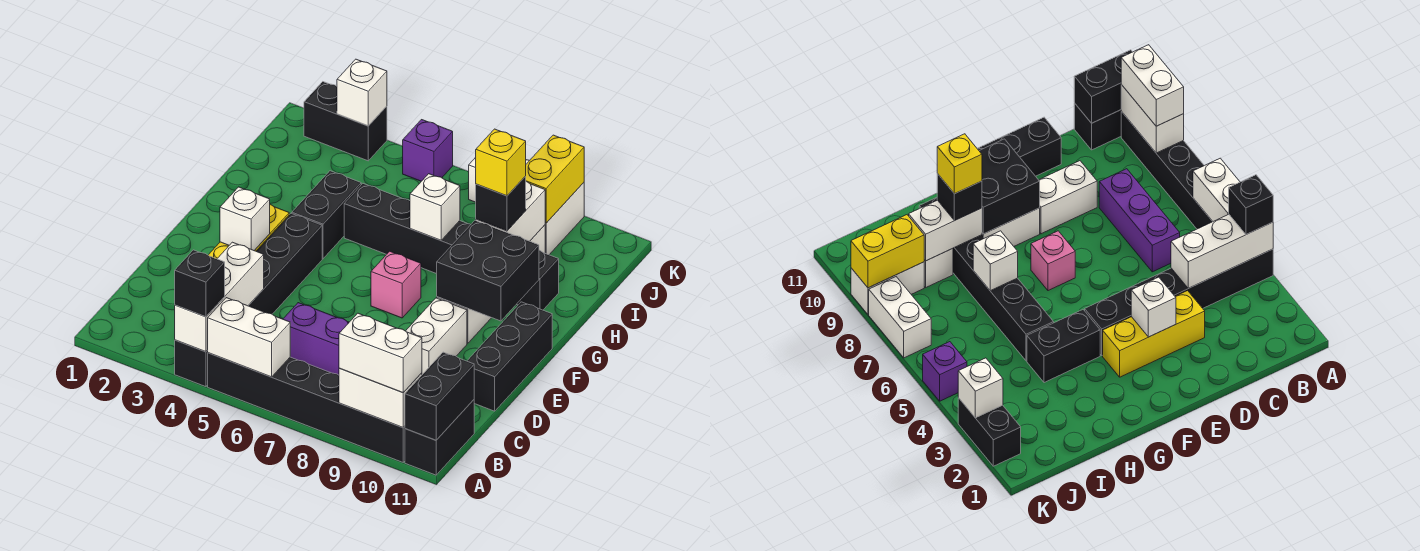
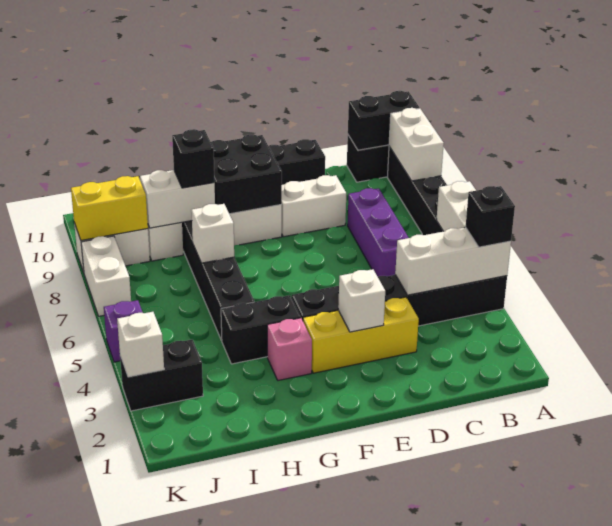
white 1x2 brick [339,313,422,393] -> none
pink 1x1 brick [371,251,421,318] -> pink 1x1 brick moved to [267,318,312,381]
yellow 1x1 brick [476,129,526,196] -> none
black 1x2 brick [304,82,387,161] -> black 1x2 brick turned to [120,339,203,411]

